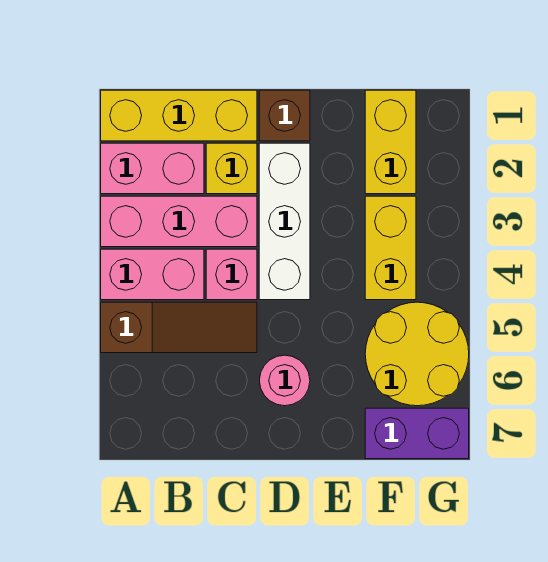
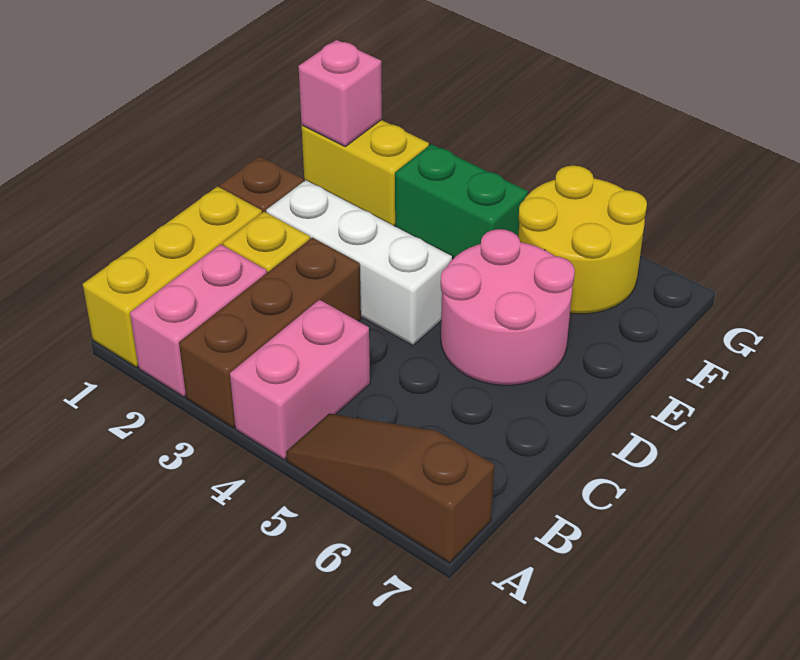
pink 1x3 brick [101,196,257,247] -> brown 1x3 brick [179,238,361,428]
brown 1x3 slope [101,302,257,353] -> brown 1x3 slope turned to [286,413,494,563]
pink 1x1 brick [206,249,257,300] -> pink 1x1 brick moved to [298,40,382,146]
pink 1x1 round brick [260,355,310,406] -> pink 2x2 round brick [441,229,575,385]
yellow 1x2 brick [365,196,416,300] -> green 1x2 brick [395,144,528,259]
purple 1x2 brick [365,408,469,459] -> none

